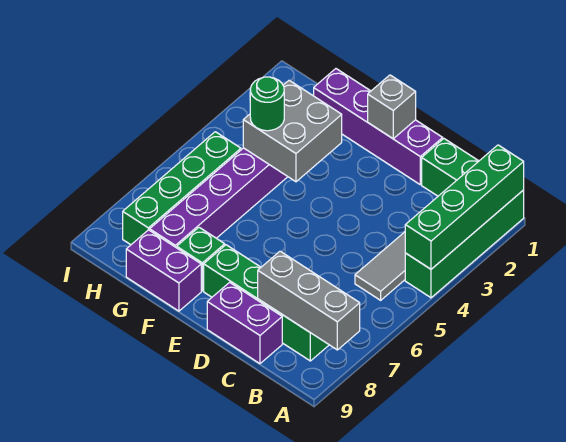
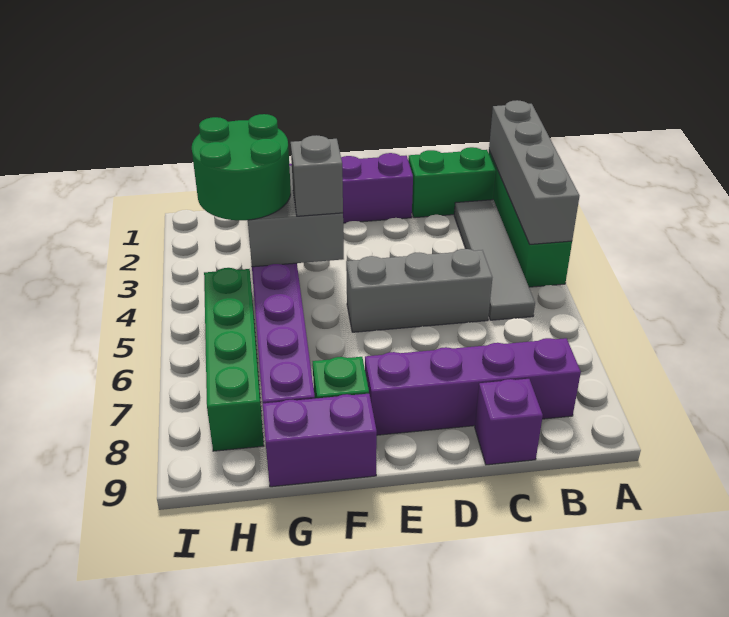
green 1x4 brick [405,145,524,269] -> grey 1x4 brick [489,100,579,244]
grey 1x3 brick [258,251,360,350] -> grey 1x3 brick moved to [346,249,492,332]
green 1x4 brick [204,245,329,361] -> purple 1x4 brick [365,338,581,435]
purple 1x2 brick [207,282,282,364] -> purple 1x1 brick [475,379,543,465]
grey 1x1 brick [368,75,416,138] -> grey 1x1 brick moved to [291,135,343,216]
green 1x1 round brick [250,77,284,131] -> green 2x2 round brick [192,114,291,220]

